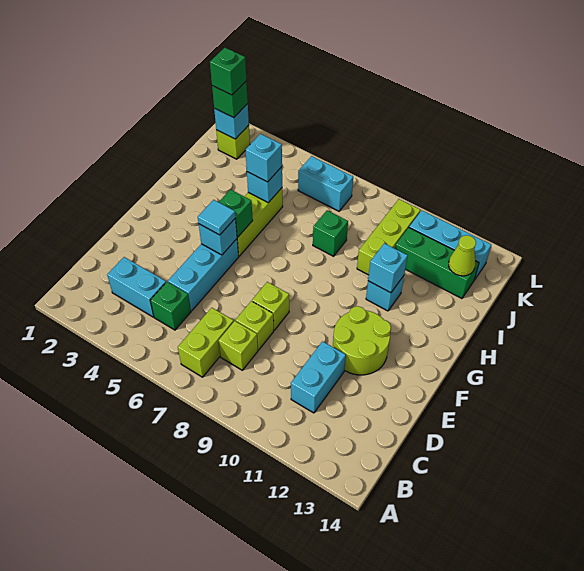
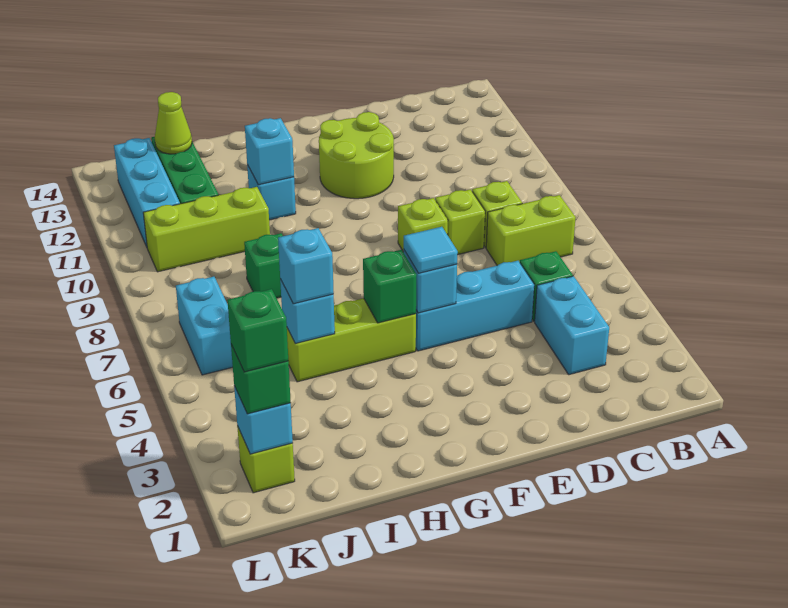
cyan 1x2 brick [291,341,346,413] -> none

